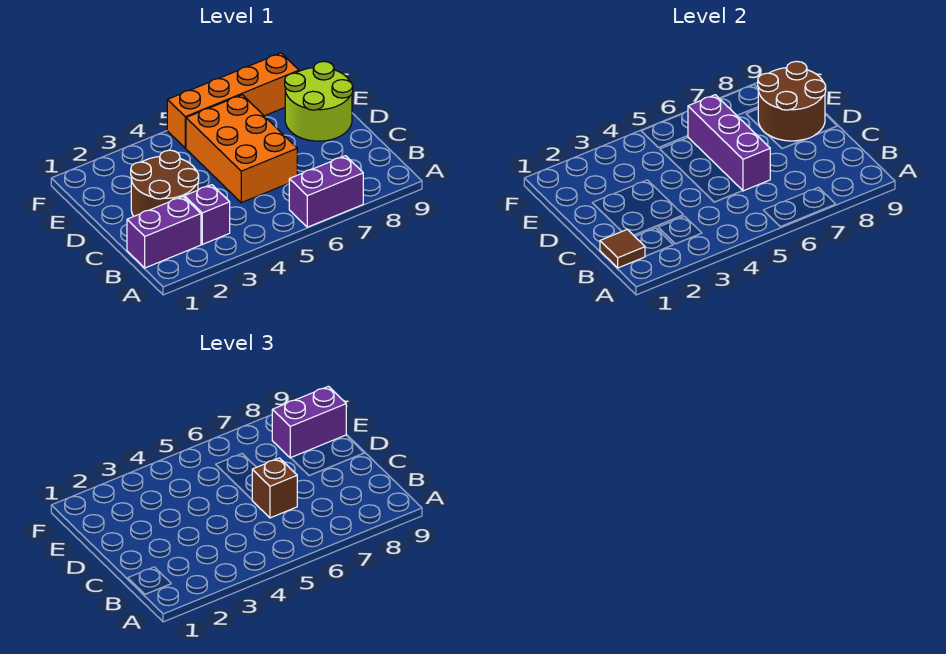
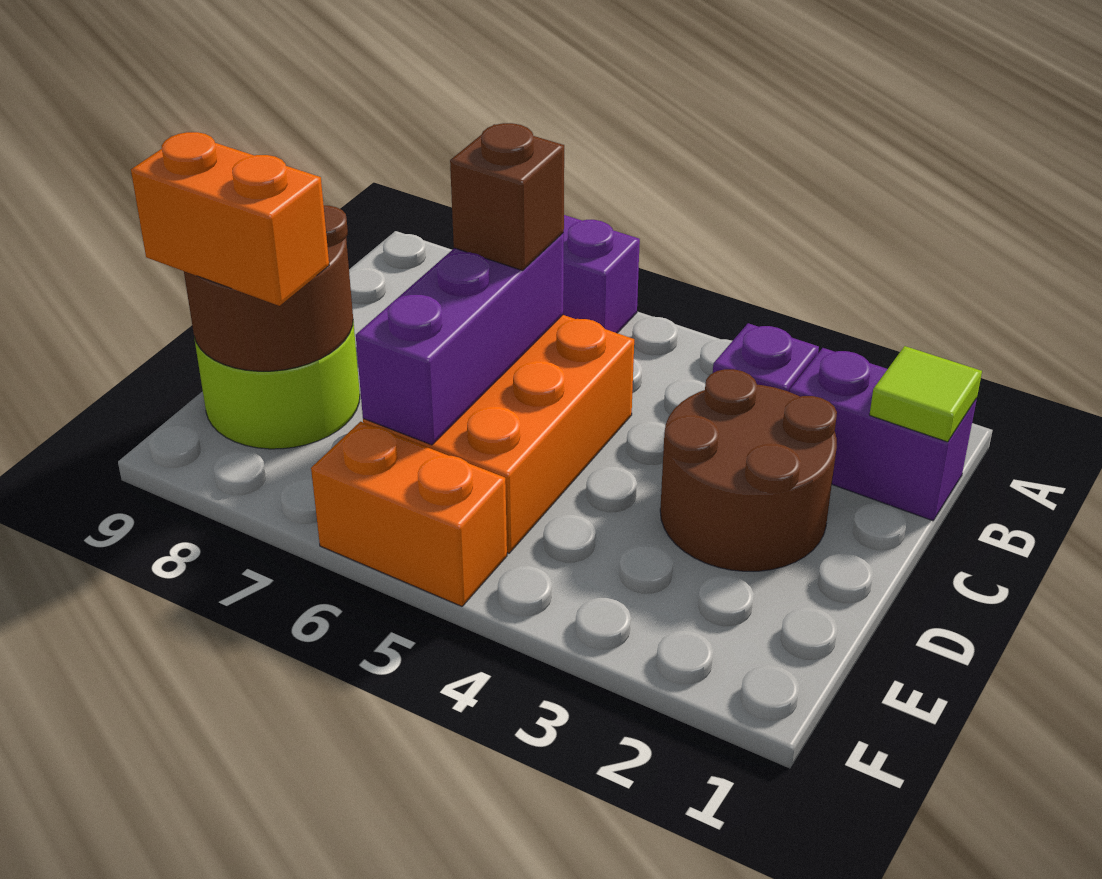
brown 1x1 tile [600,229,645,268] -> lime 1x1 tile [870,346,982,442]
purple 1x2 brick [272,386,346,458] -> orange 1x2 brick [131,132,329,306]
orange 1x4 brick [167,53,299,148] -> orange 1x2 brick [311,422,507,606]

